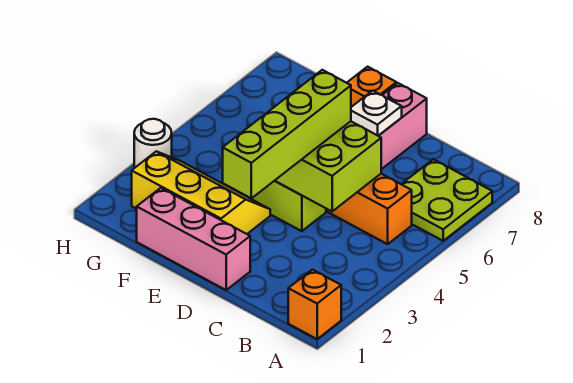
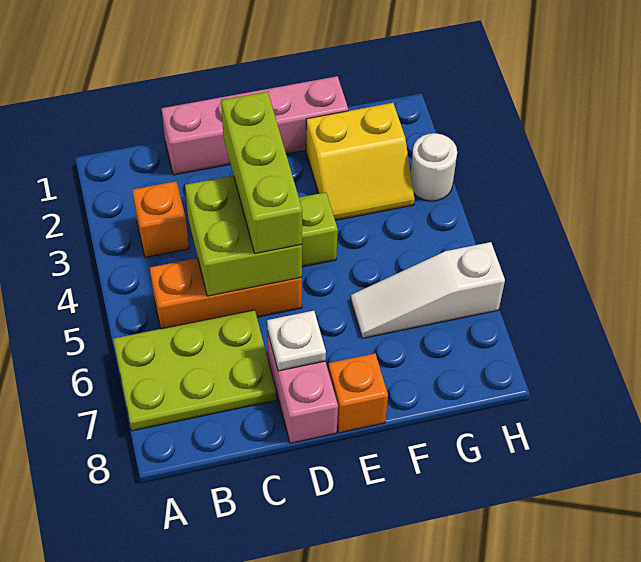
orange 1x1 brick [288,270,341,339] -> orange 1x1 brick moved to [132,181,189,257]
lime 2x2 plate [401,159,492,241] -> lime 2x3 plate [113,310,276,431]
pink 1x3 brick [137,188,250,290] -> pink 1x4 brick [161,76,348,175]
lime 1x4 brick [223,70,351,198] -> lime 1x3 brick [221,92,302,254]
yellow 2x3 slope [132,151,270,234] -> yellow 2x2 slope [306,103,415,220]
none -> white 1x3 slope [351,242,505,338]

